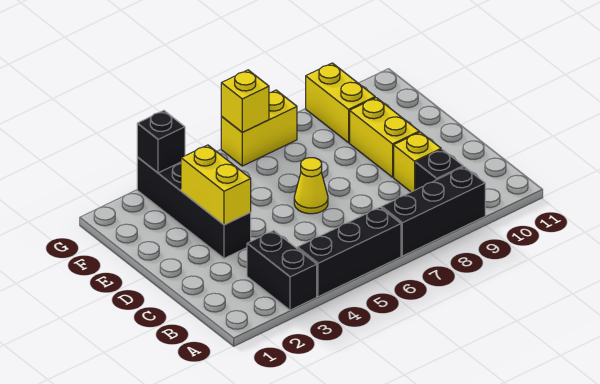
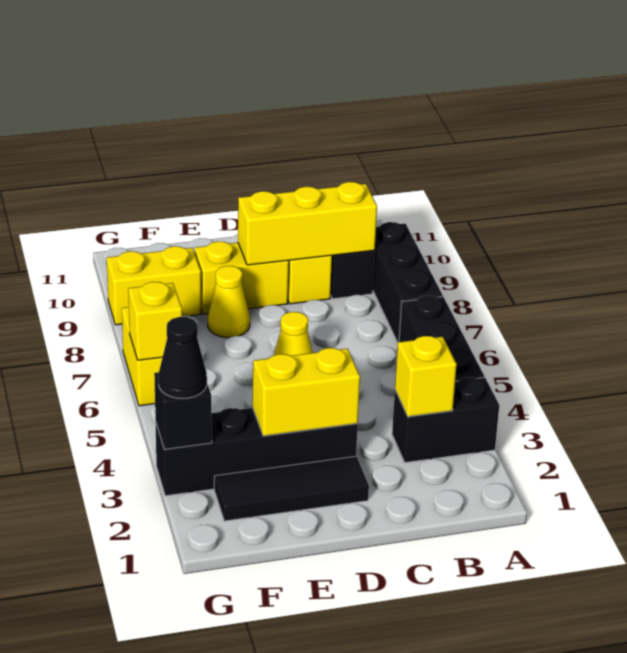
none -> yellow 1x1 brick [395,336,457,417]
none -> yellow 1x3 brick [238,182,377,265]
none -> black 1x3 tile [214,456,369,521]
none -> yellow 1x1 cone [208,266,250,338]
none -> black 1x1 cone [158,317,207,398]

